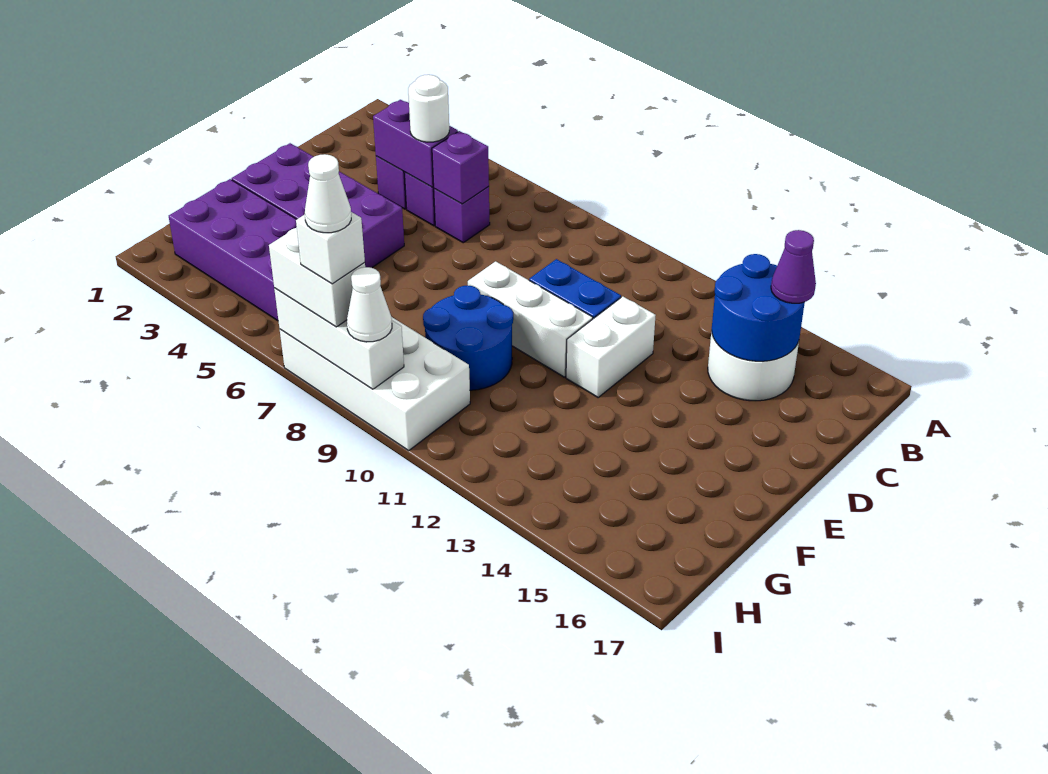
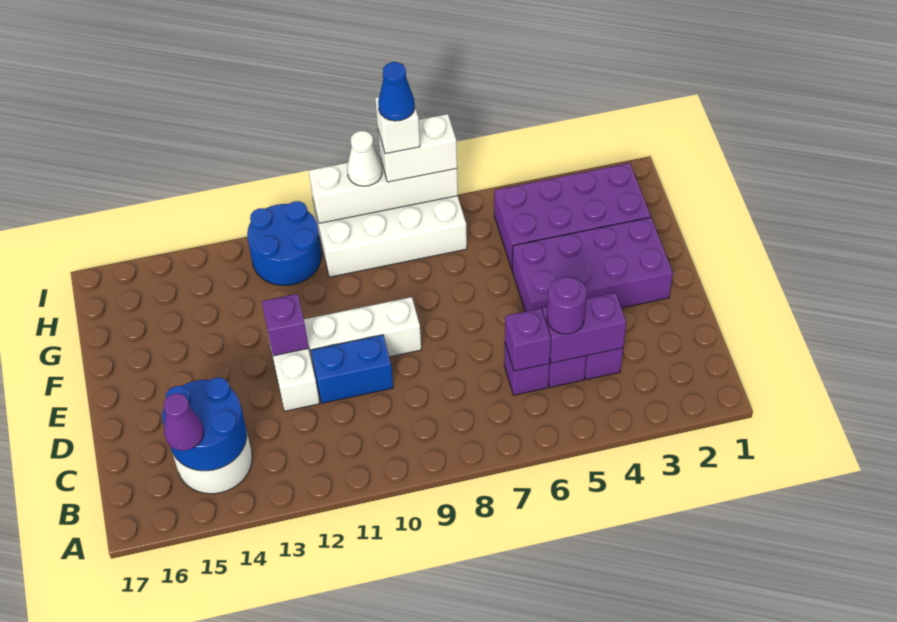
white 1x1 round brick [408,75,449,142] -> purple 1x1 round brick [547,277,586,334]
none -> purple 1x1 brick [262,294,308,356]
blue 2x2 round brick [423,285,513,390] -> blue 2x2 round brick moved to [247,201,321,285]
white 1x3 brick [274,288,404,389] -> white 1x4 brick [309,156,458,223]
white 1x1 cone [305,154,351,233] -> blue 1x1 cone [378,62,415,121]

